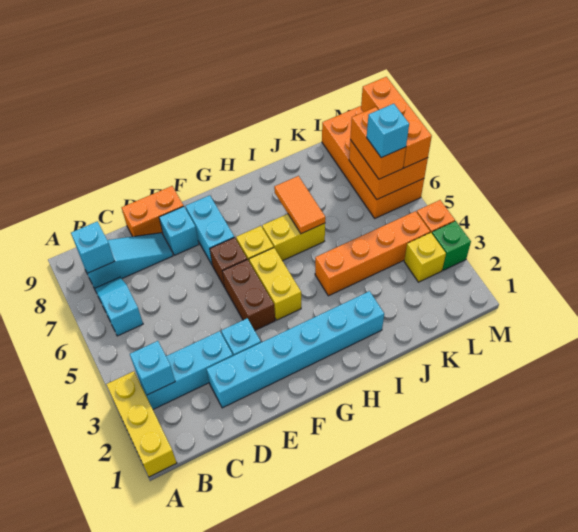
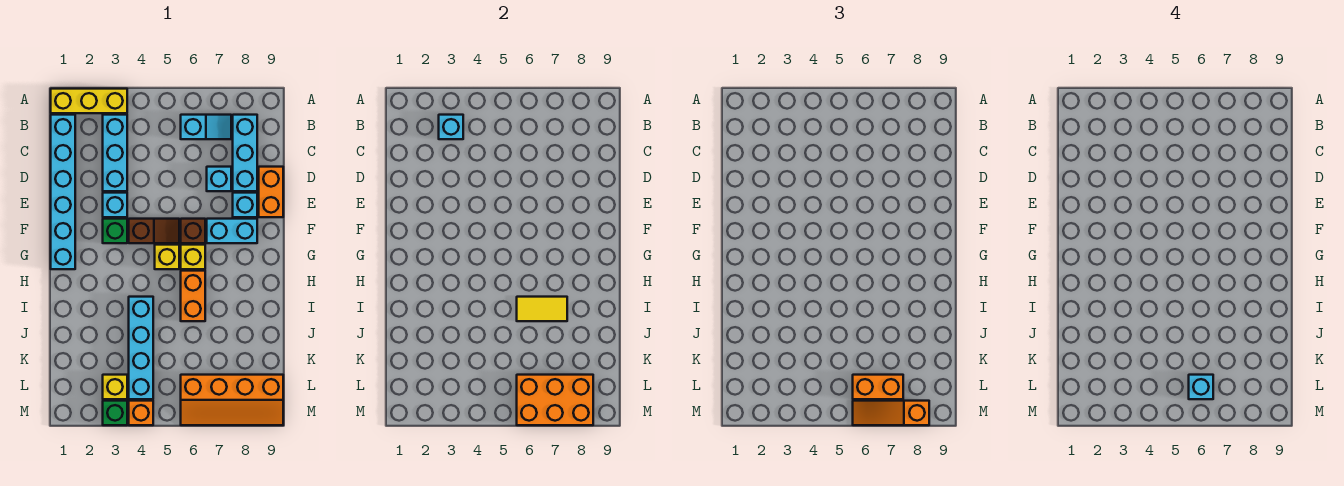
cyan 1x3 slope [80,233,173,289] -> cyan 1x3 brick [233,115,257,191]
cyan 1x1 brick [71,221,115,273] -> cyan 1x1 brick moved to [207,167,231,191]
cyan 1x6 brick [207,291,384,408] -> cyan 1x6 brick moved to [51,115,75,269]
none -> green 1x1 brick [103,219,127,243]
brown 1x2 brick [223,259,275,330] -> brown 1x2 slope [129,219,179,243]
yellow 1x2 brick [249,248,301,320] -> yellow 1x1 brick [155,245,179,269]
yellow 1x2 brick [262,214,325,261] -> orange 1x2 brick [181,271,205,321]
orange 1x4 brick [315,211,430,296] -> cyan 1x4 brick [129,297,153,399]
orange 1x2 tile [274,176,325,234] -> yellow 1x2 tile [517,297,567,321]
orange 2x4 brick [322,106,424,218] -> orange 2x4 slope [181,375,283,425]
orange 2x2 brick [349,140,428,199] -> orange 2x3 brick [517,375,593,425]
orange 1x3 brick [361,77,432,168] -> orange 1x3 slope [853,401,929,425]

